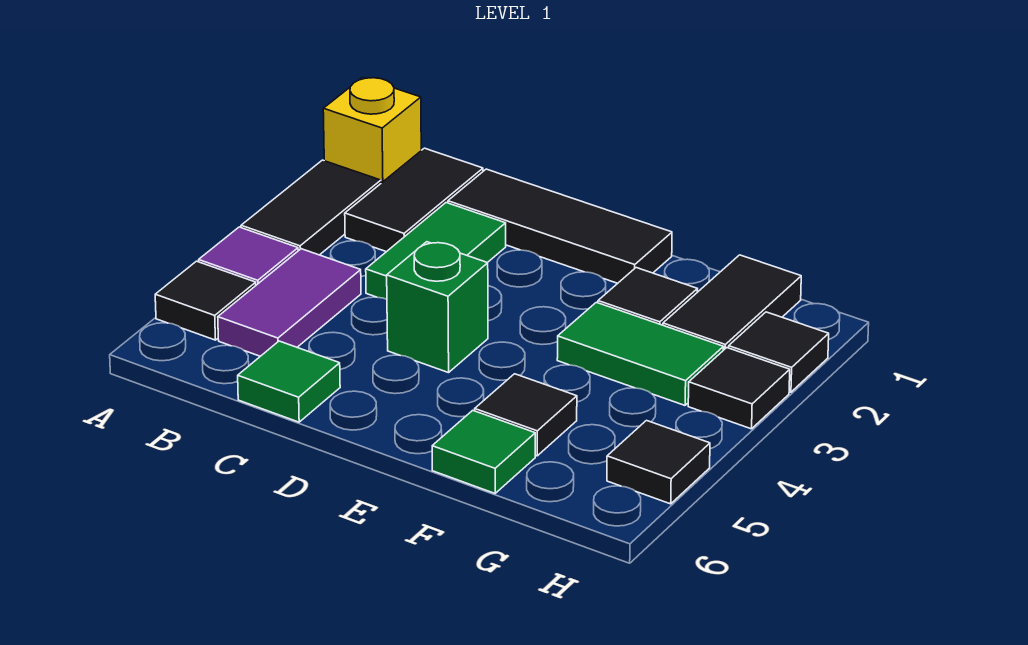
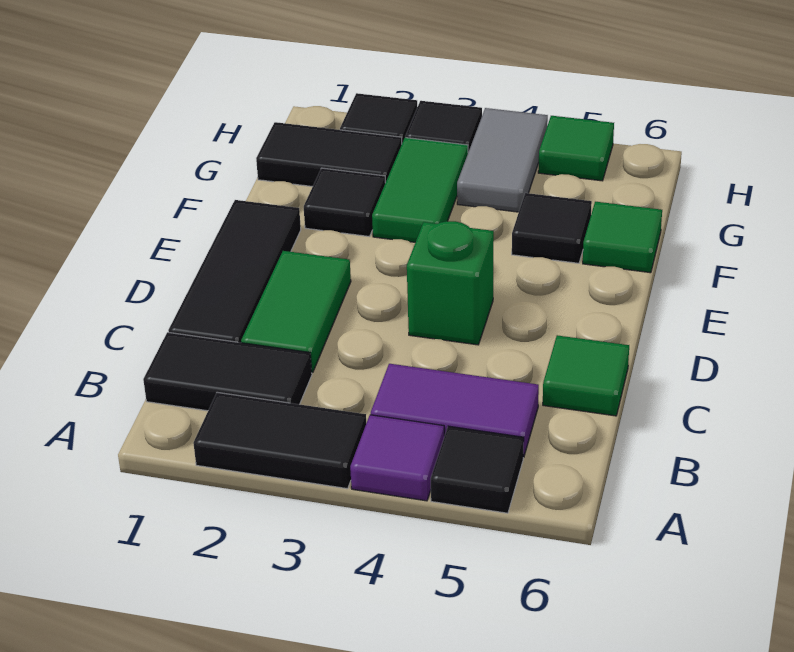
yellow 1x1 brick [323,78,421,183] -> none
green 1x2 tile [366,203,506,299] -> green 1x2 tile turned to [241,251,351,373]
none -> grey 1x2 tile [457,108,548,212]
black 1x1 tile [607,421,710,504] -> green 1x1 tile [538,116,614,181]

